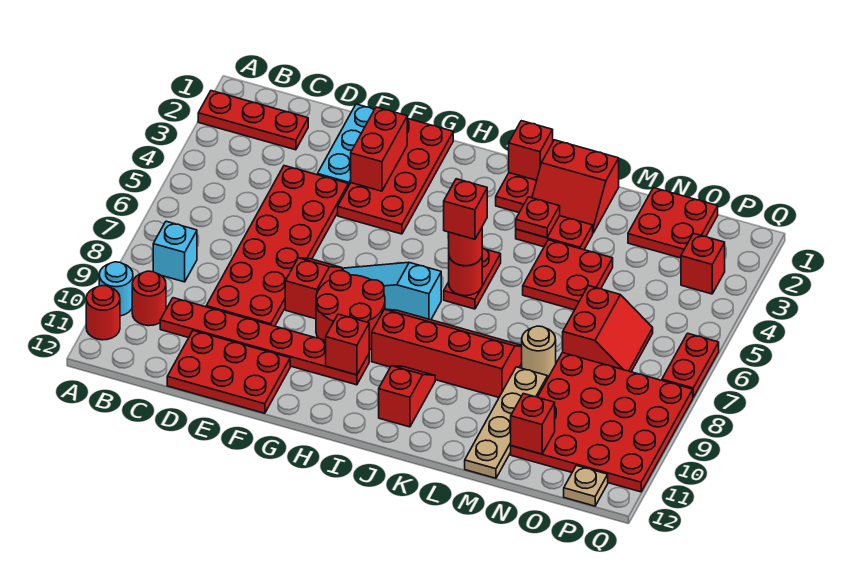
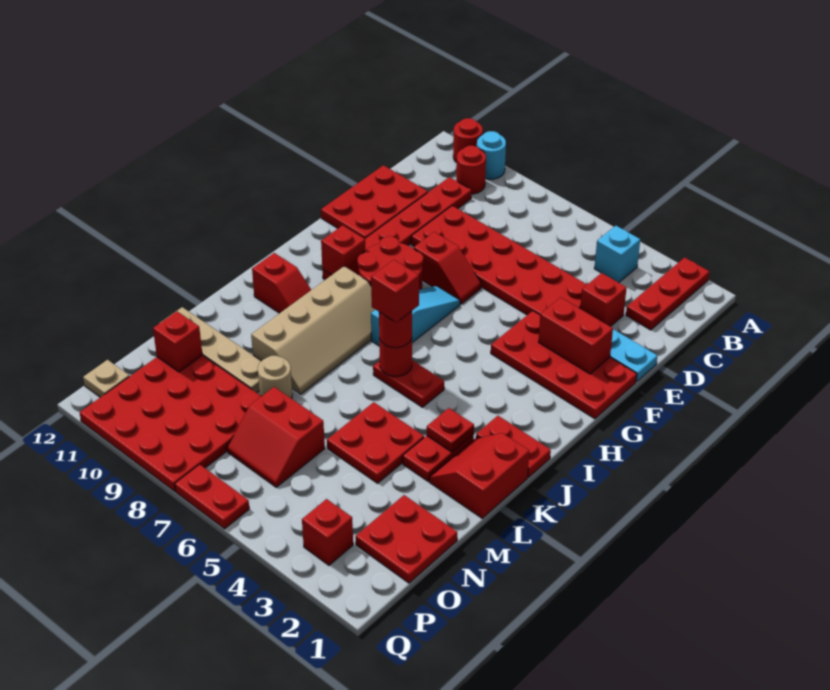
cyan 1x1 brick [153,221,197,282] -> cyan 1x1 brick moved to [594,226,640,282]
red 2x4 slope [372,309,522,397] -> tan 2x4 slope [251,266,375,394]
red 1x1 brick [509,121,553,180] -> red 1x1 brick moved to [580,273,626,327]

